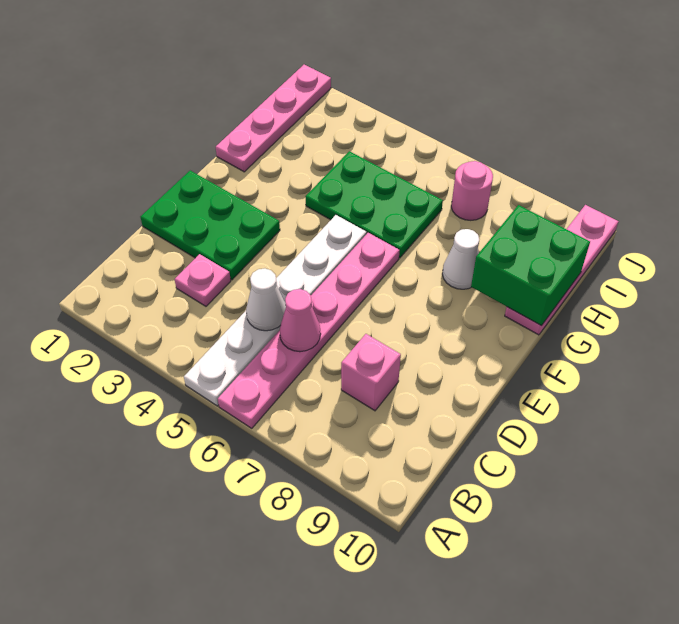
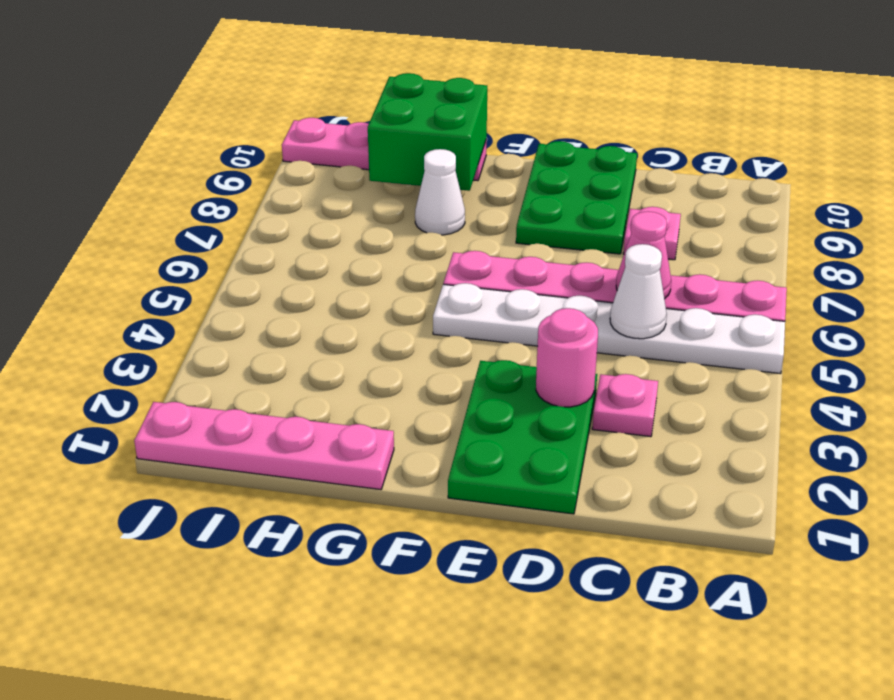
pink 1x1 brick [341,334,401,411] -> pink 1x1 plate [623,207,681,260]
green 2x3 plate [306,151,443,258] -> green 2x3 plate moved to [516,141,637,254]
pink 1x1 round brick [451,161,493,220] -> pink 1x1 round brick moved to [536,308,598,407]

